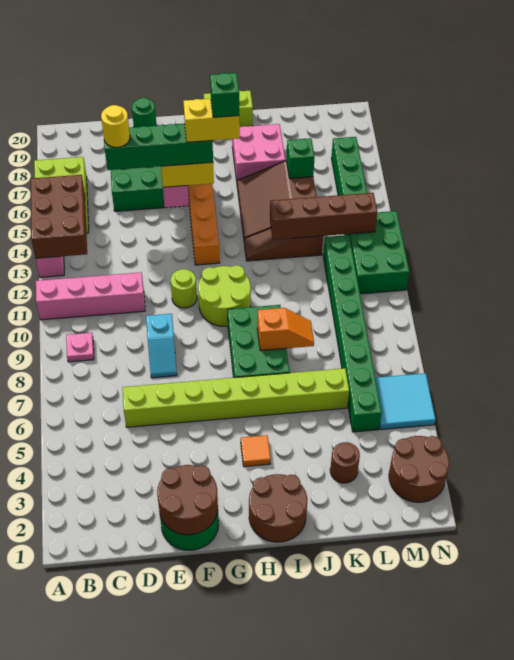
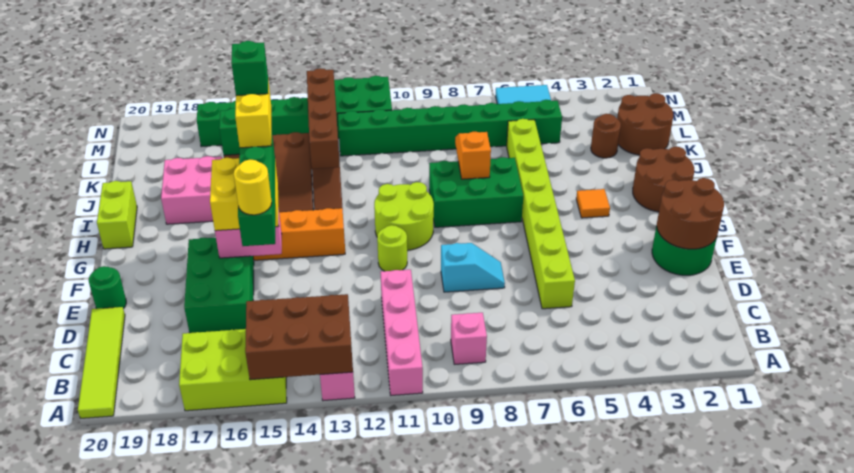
none -> lime 1x4 tile [78,307,125,418]
pink 1x1 plate [66,333,94,362] -> pink 1x1 brick [451,313,487,364]
brown 2x2 round brick [389,436,449,502] -> brown 2x2 round brick moved to [617,93,673,155]

